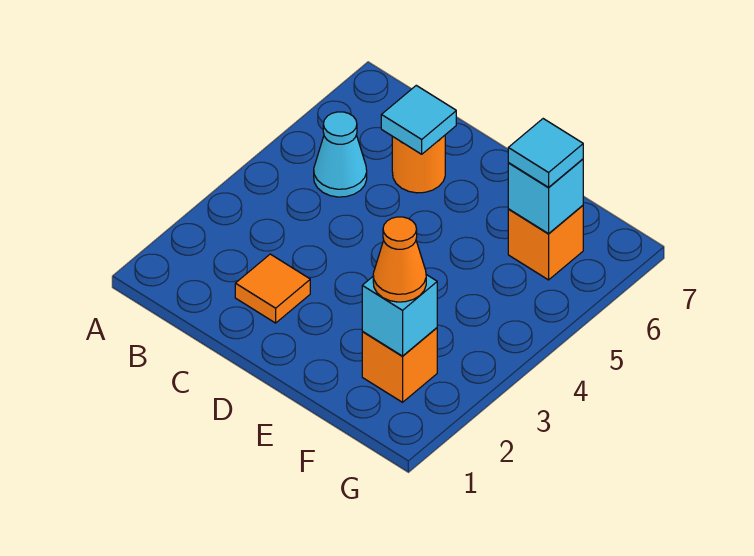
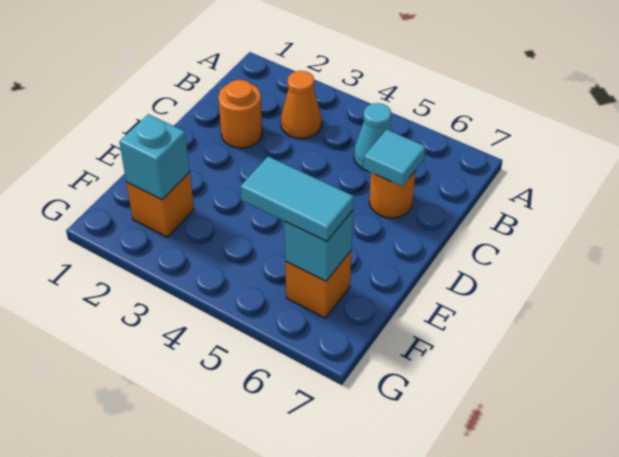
orange 1x1 tile [235,254,310,323] -> orange 1x1 round brick [218,80,262,148]
orange 1x1 cone [373,217,426,302] -> orange 1x1 cone moved to [281,71,322,139]
cyan 1x1 tile [508,119,583,187] -> cyan 1x2 tile [240,156,354,242]

